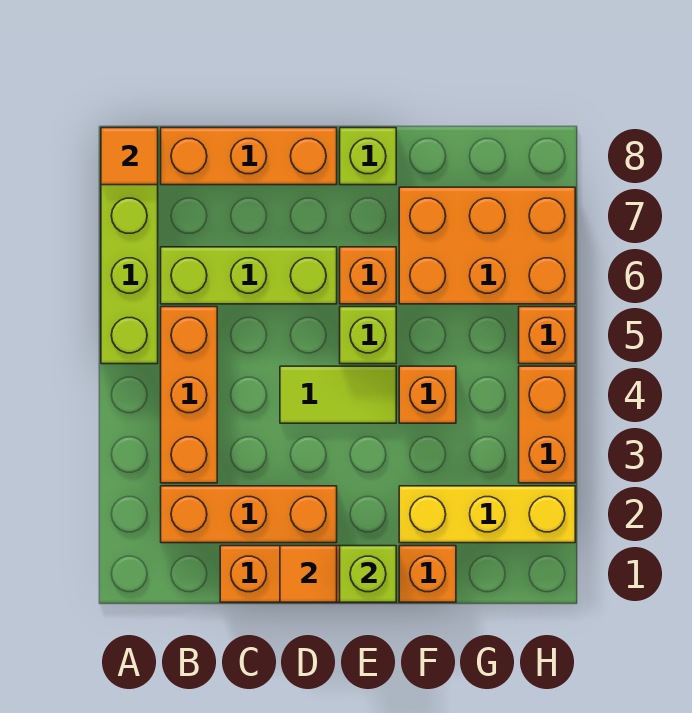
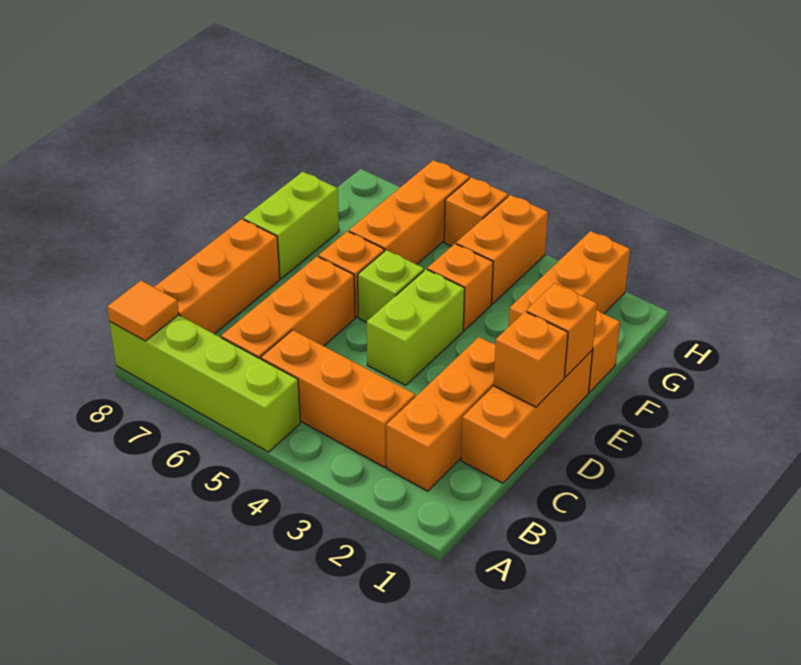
lime 1x3 brick [161,247,337,304] -> orange 1x3 brick [221,256,355,359]
orange 1x1 tile [280,546,337,602] -> orange 1x1 brick [494,312,568,407]
lime 1x2 tile [280,366,396,423] -> lime 1x2 brick [367,269,465,385]
lime 1x1 brick [340,546,396,602] -> orange 1x1 brick [526,283,597,377]
lime 1x1 brick [340,128,396,185] -> lime 1x2 brick [243,172,339,279]
yellow 1x3 brick [399,486,575,543] -> orange 1x3 brick [509,231,630,326]
orange 2x3 brick [399,187,575,304] -> orange 1x3 brick [349,160,469,265]
orange 1x2 brick [519,366,575,483] -> orange 1x2 brick turned to [456,195,548,304]

